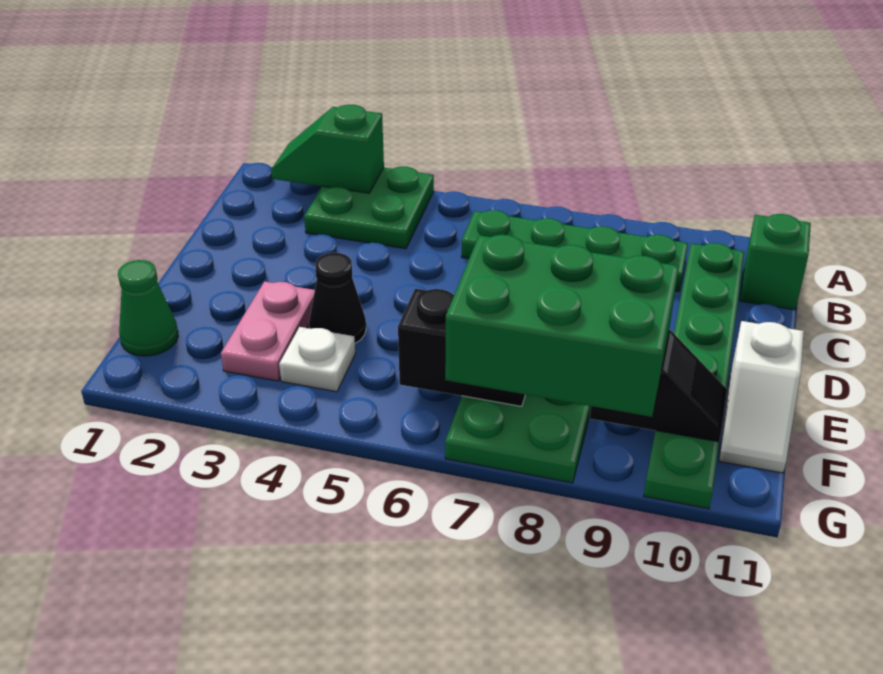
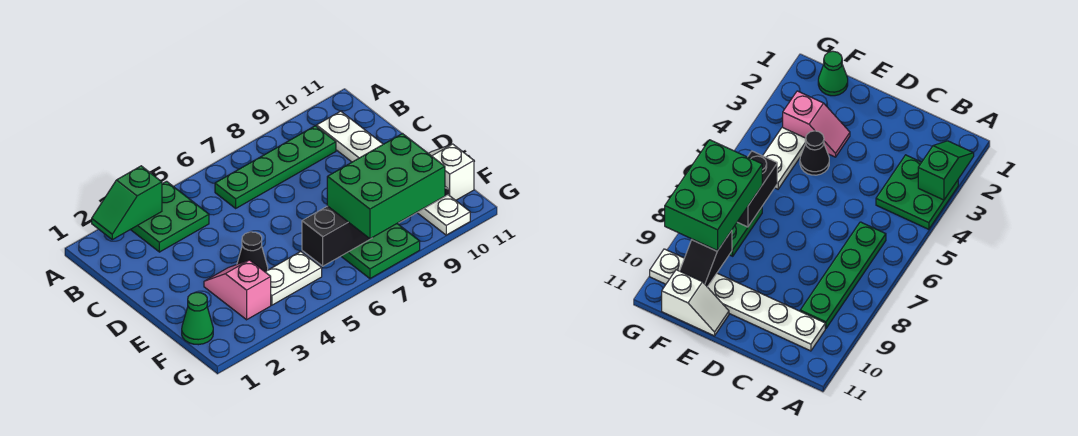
green 1x6 plate [644,243,745,509] -> white 1x6 plate [317,111,470,235]
green 1x1 brick [740,214,811,310] -> none
pink 1x2 plate [221,282,315,381] -> pink 1x2 slope [204,260,271,320]
white 1x2 slope [719,321,804,473] -> white 1x2 slope turned to [428,144,474,200]
white 1x1 plate [279,327,355,392] -> white 1x2 plate [266,252,322,305]

